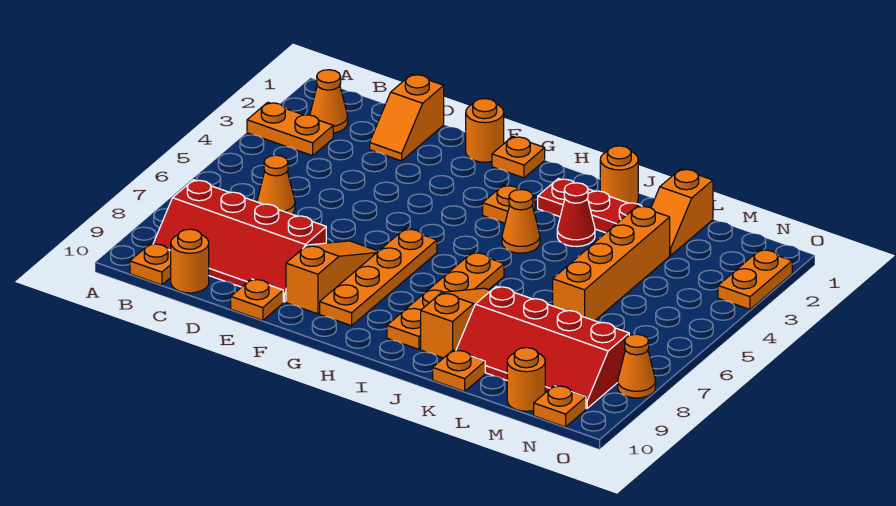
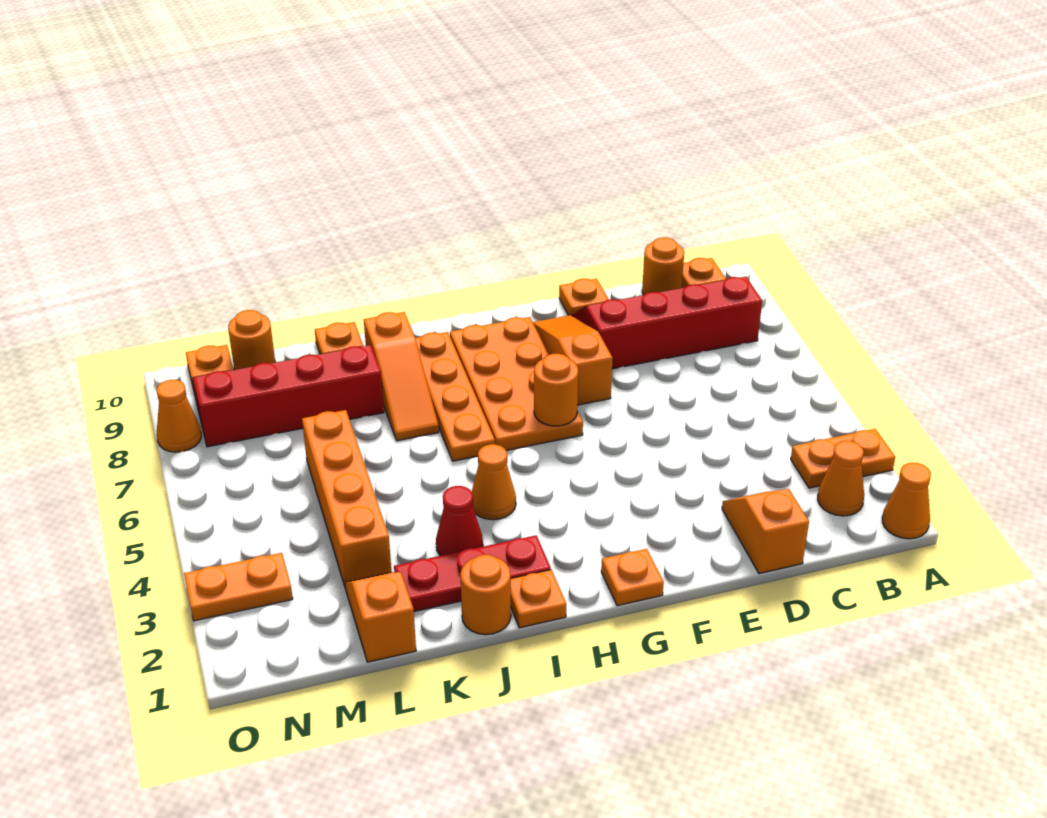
orange 1x1 cone [257,155,295,214] -> orange 1x1 cone moved to [882,463,931,539]
orange 1x1 round brick [466,99,504,162] -> orange 1x1 round brick moved to [534,354,578,426]
orange 1x3 slope [286,241,378,314] -> orange 1x3 slope turned to [533,315,613,405]
orange 1x4 plate [320,229,437,326] -> orange 2x4 plate [450,317,583,451]
orange 1x1 plate [483,185,535,223] -> orange 1x1 plate moved to [511,570,566,628]
orange 1x2 plate [718,250,792,309] -> orange 1x2 plate turned to [184,553,293,621]

